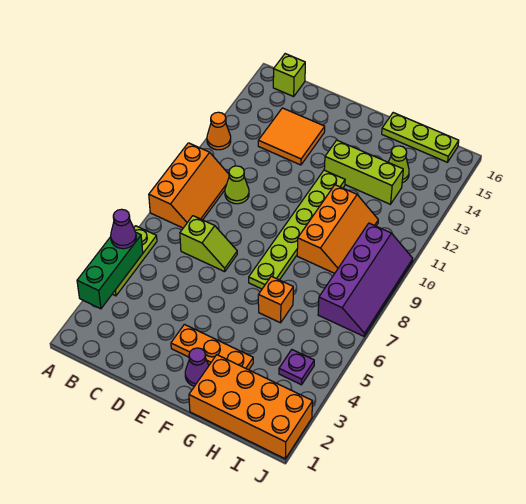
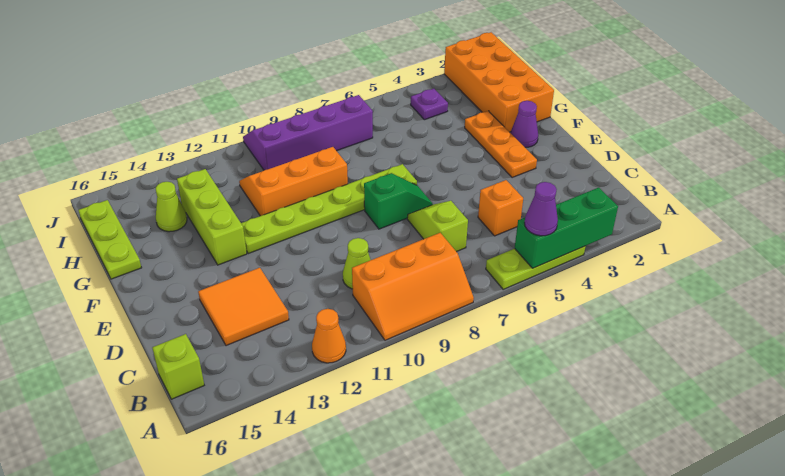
orange 2x3 slope [149,143,229,228] -> orange 2x3 slope turned to [352,233,474,340]
none -> green 1x2 slope [364,173,433,229]
orange 1x1 brick [258,276,293,323] -> orange 1x1 brick moved to [478,180,523,236]

